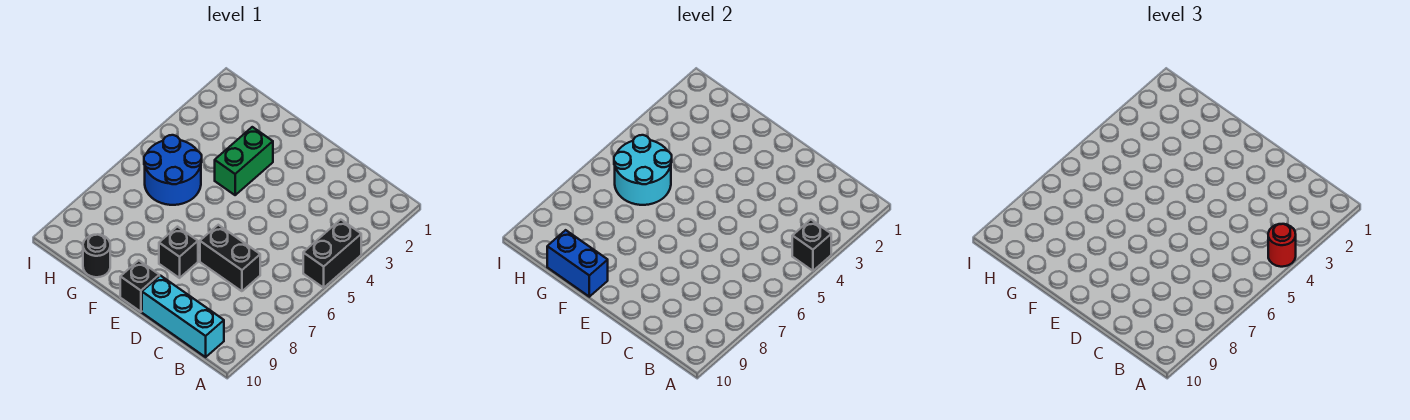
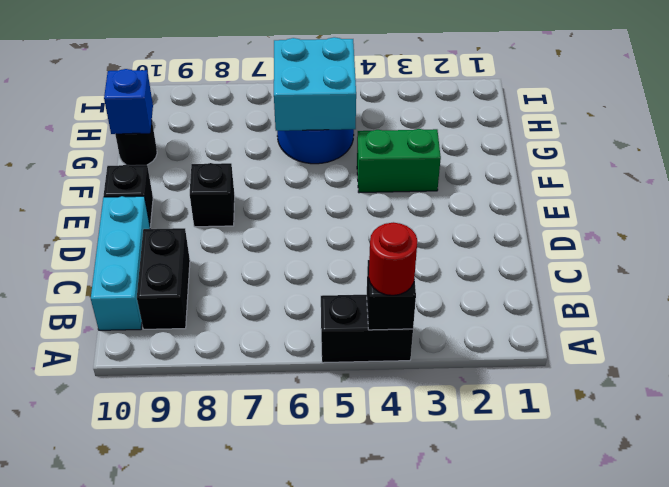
black 1x2 brick [200,225,260,291] -> black 1x2 brick moved to [137,228,190,329]
blue 1x2 brick [547,230,608,297] -> blue 1x1 brick [104,69,153,134]
cyan 2x2 round brick [614,135,672,205] -> cyan 2x2 brick [274,37,356,131]

